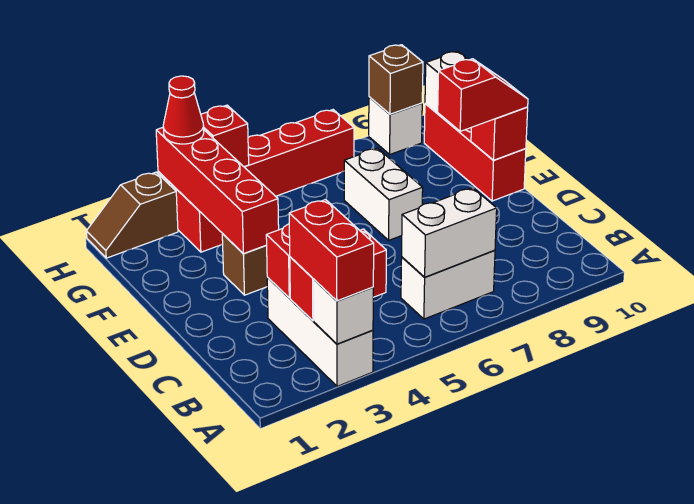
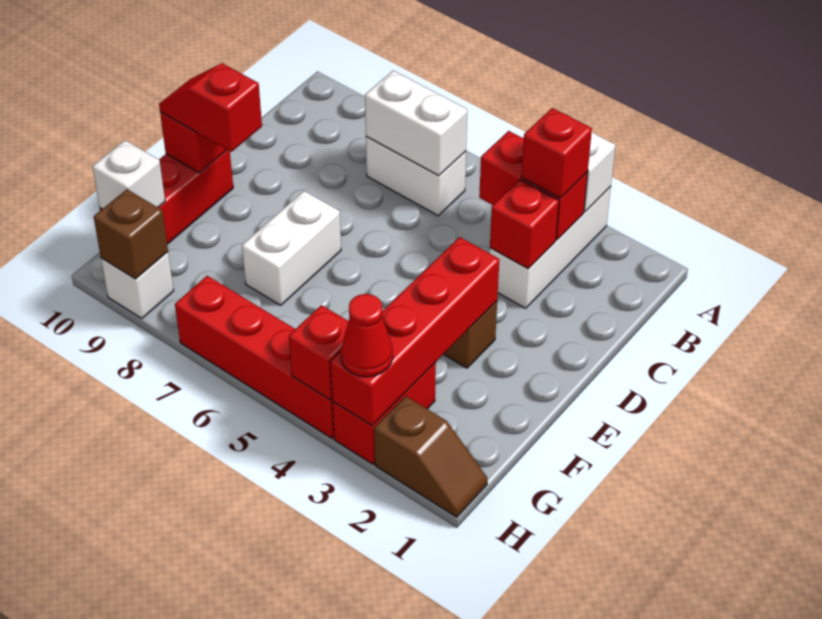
red 1x2 brick [289,200,374,301] -> red 1x1 brick [521,108,592,198]

